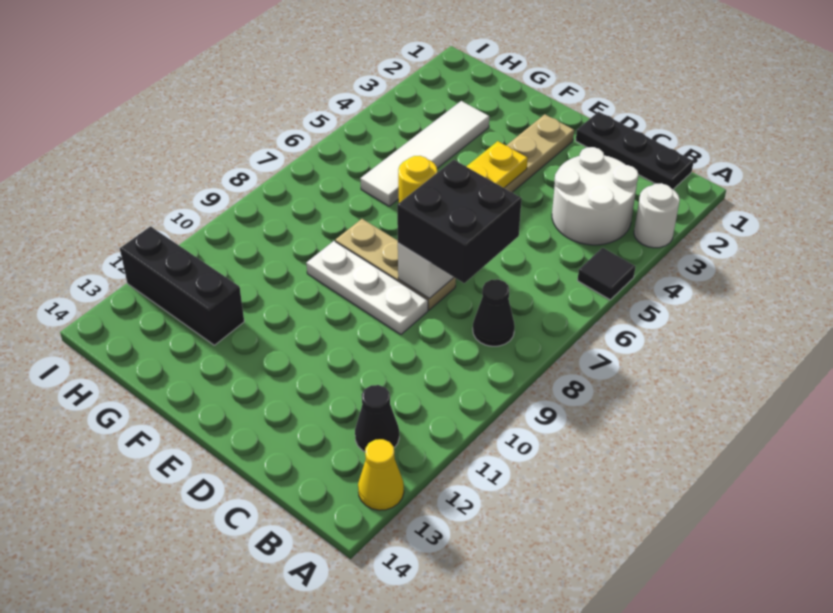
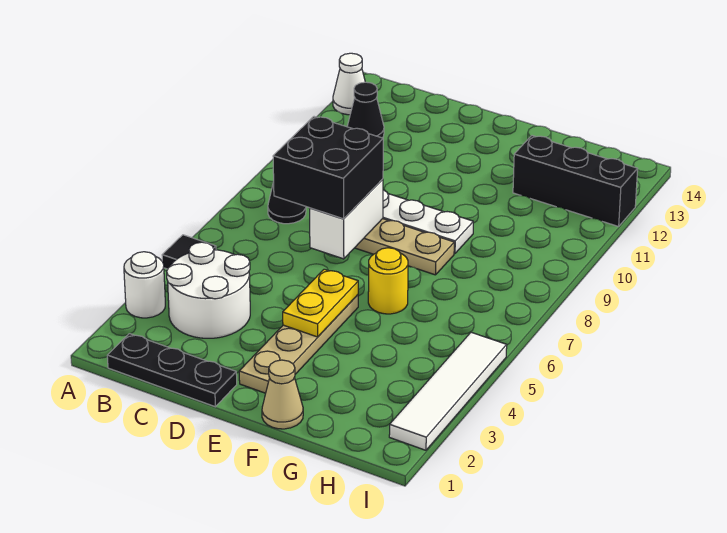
yellow 1x1 cone [358,439,404,510] -> white 1x1 cone [333,53,365,115]
none -> tan 1x1 cone [262,360,303,429]
white 1x4 tile [360,101,489,206] -> white 1x4 tile moved to [389,332,507,450]

